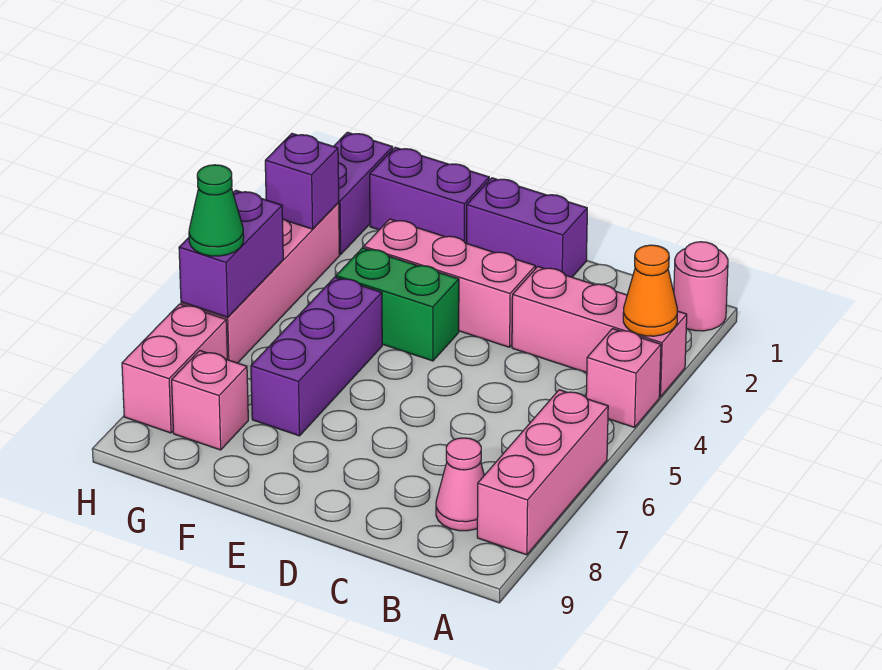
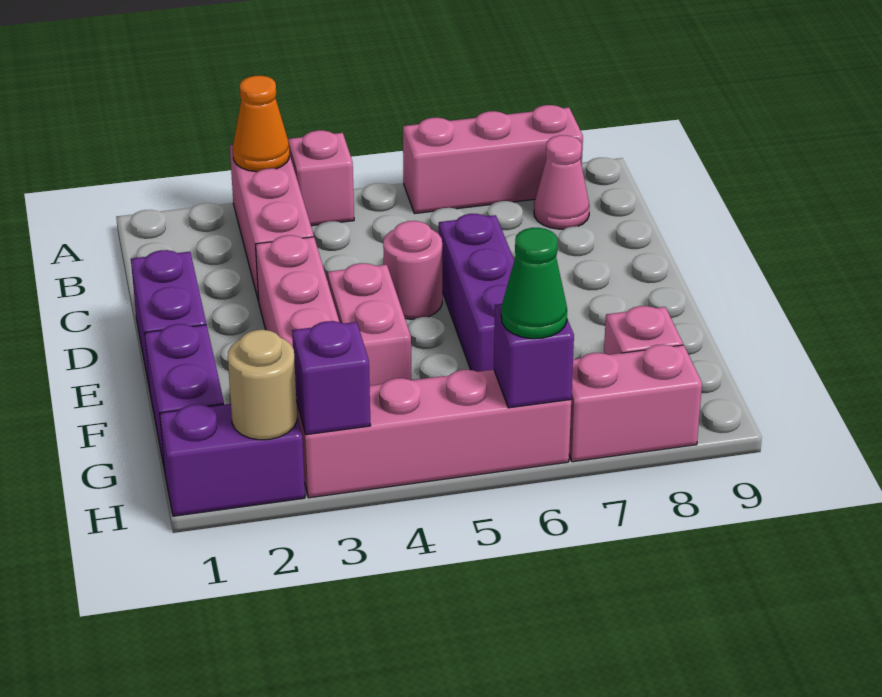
pink 1x1 round brick [674,242,728,331] -> pink 1x1 round brick moved to [383,221,442,319]
green 1x2 brick [336,248,459,361] -> pink 1x2 brick [328,263,412,386]
purple 1x3 brick [251,277,382,436] -> purple 1x3 brick turned to [439,214,514,372]
none -> tan 1x1 round brick [228,330,297,440]
purple 1x2 brick [179,190,283,317] -> purple 1x1 brick [494,304,574,408]

